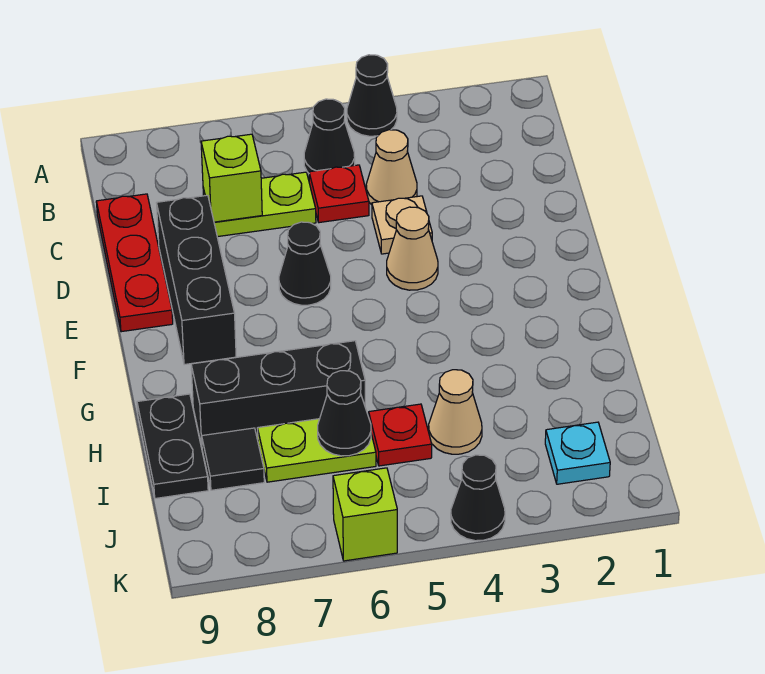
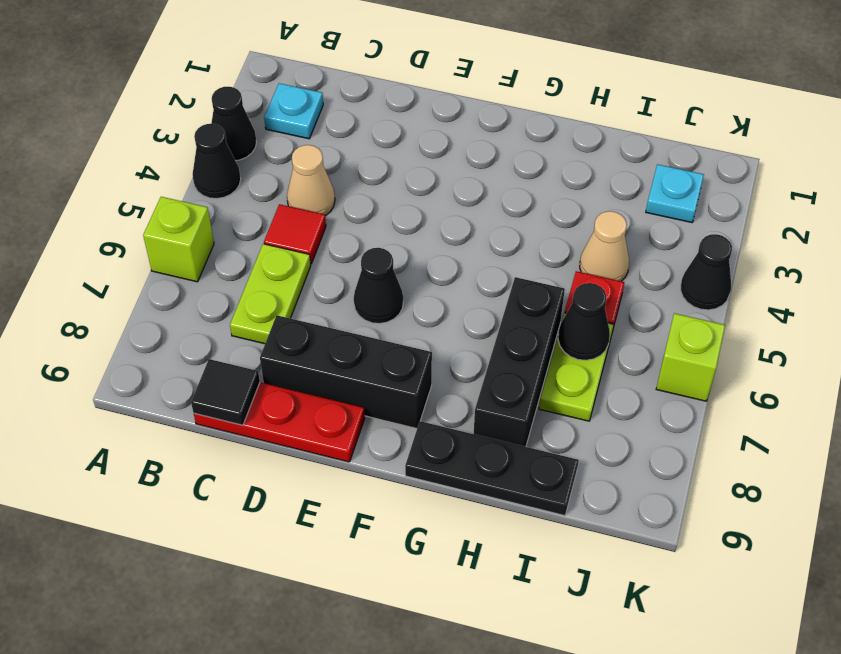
none -> cyan 1x1 plate [264,83,323,139]
black 1x1 cone [304,99,355,173] -> black 1x1 cone moved to [211,87,256,161]
red 1x1 plate [309,165,369,223] -> red 1x1 tile [264,204,326,264]
lime 1x1 brick [201,134,262,222] -> lime 1x1 brick moved to [143,197,214,282]
tan 1x1 plate [372,196,432,254] -> none
tan 1x1 cone [387,207,438,290] -> none
black 1x2 plate [137,394,208,498] -> black 1x3 plate [405,421,579,516]
black 1x1 tile [202,428,264,490] -> black 1x1 tile moved to [191,359,260,425]

